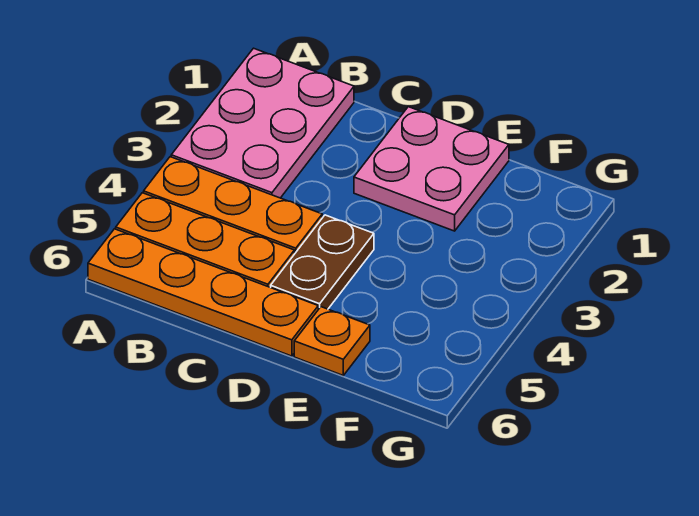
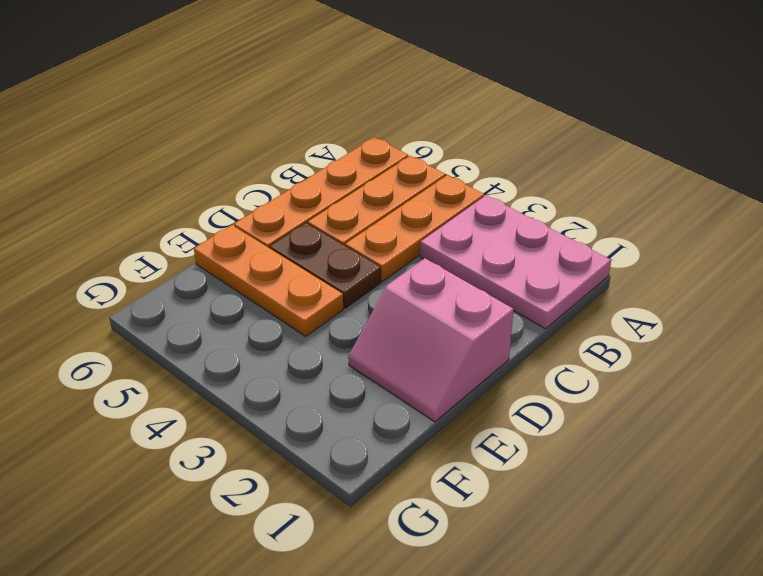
pink 2x2 plate [354,107,509,231] -> pink 2x2 slope [348,258,514,422]
orange 1x1 plate [294,307,370,375] -> orange 1x3 plate [194,225,343,336]

